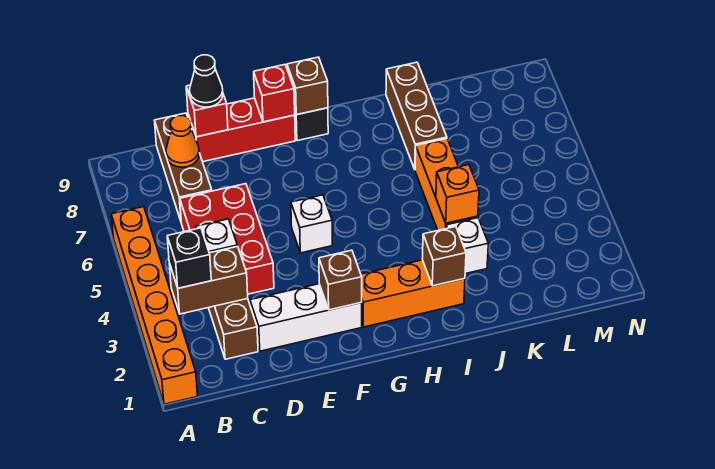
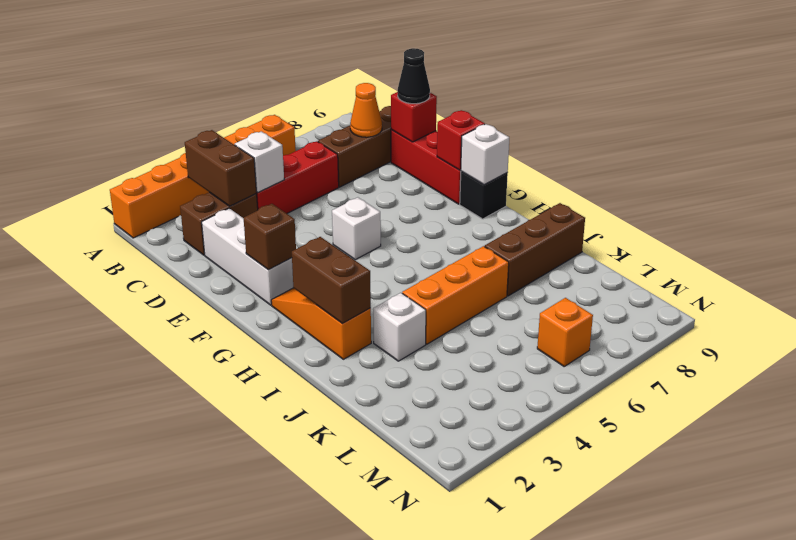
black 1x1 brick [167,228,211,288] -> none
red 2x3 brick [180,184,274,294] -> red 1x3 brick [256,141,339,214]
orange 1x3 brick [361,260,465,327] -> orange 1x3 slope [271,288,371,359]
brown 1x1 brick [287,57,328,115] -> white 1x1 brick [461,124,509,185]
brown 1x1 brick [422,227,466,286] -> brown 1x2 brick [292,237,371,324]
orange 1x1 brick [436,165,479,223] -> orange 1x1 brick moved to [537,298,593,366]

